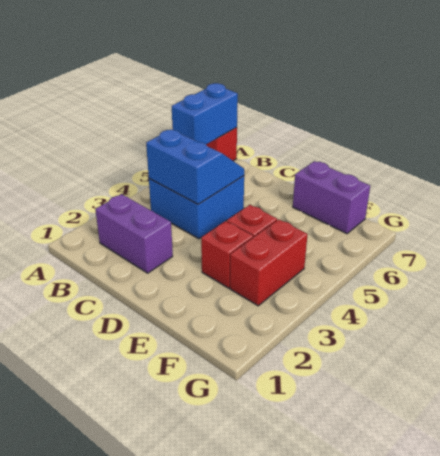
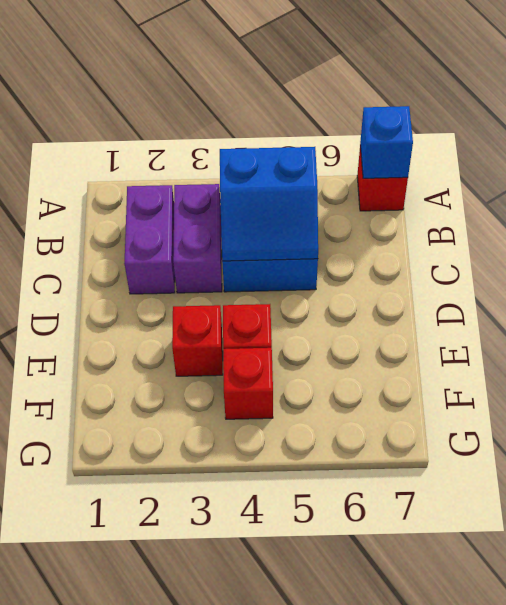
blue 1x2 brick [172,83,238,145] -> blue 1x1 brick [360,106,413,178]
blue 2x2 slope [146,130,244,204] -> blue 2x2 slope turned to [220,147,318,261]
purple 1x2 brick [293,161,370,234] -> purple 1x2 brick moved to [173,184,222,293]
red 1x2 brick [230,219,308,306] -> red 1x1 brick [223,348,273,419]

